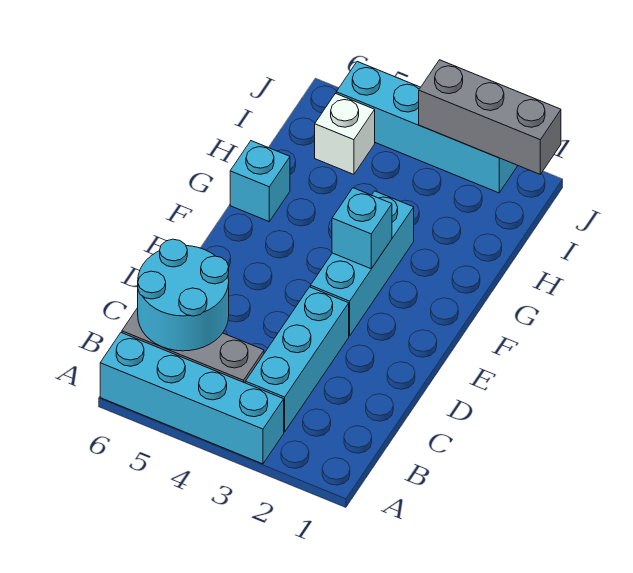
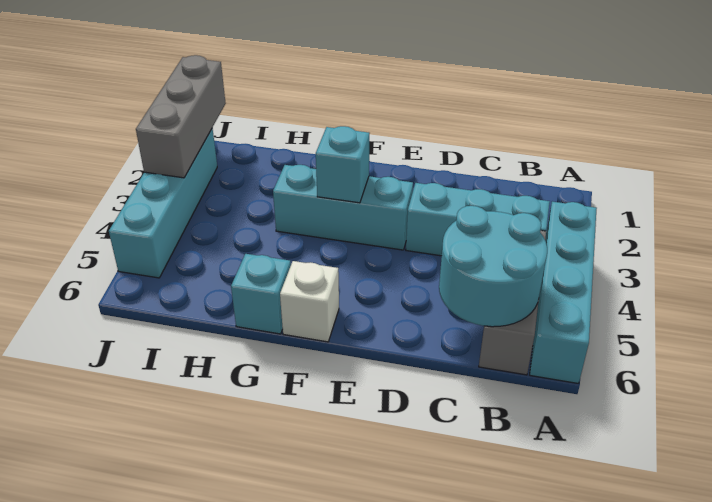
white 1x1 brick [315,94,375,174] -> white 1x1 brick moved to [280,261,339,342]

